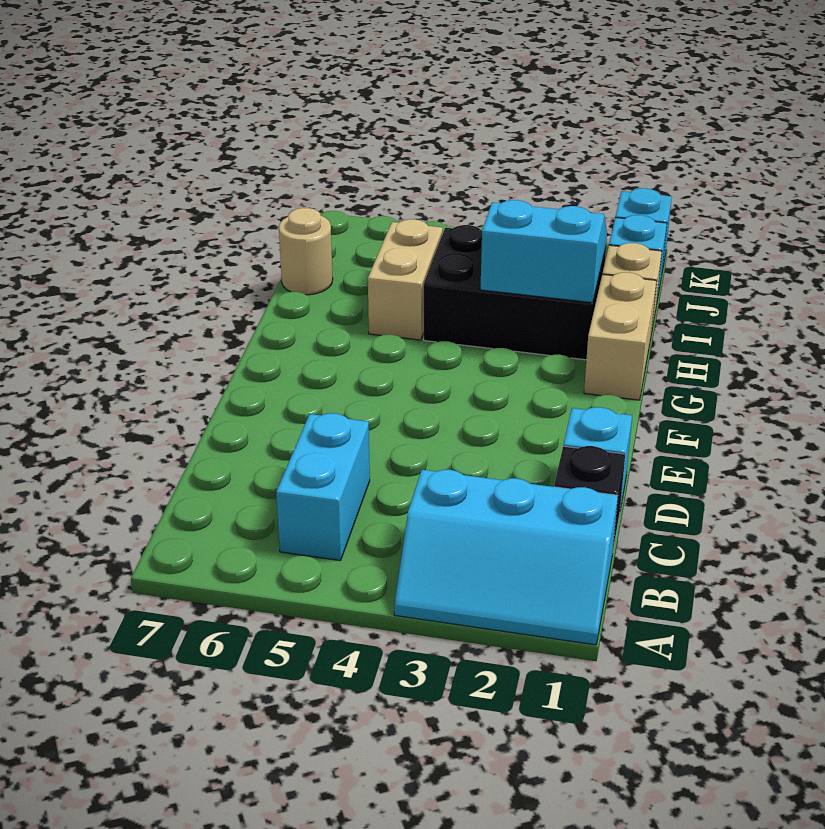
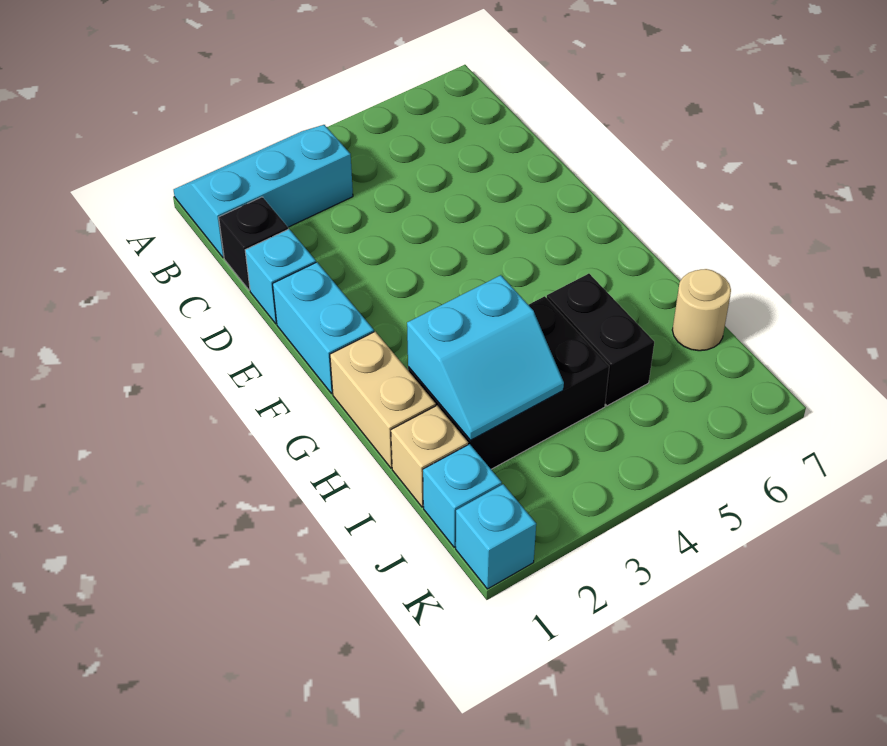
cyan 1x2 brick [276,413,370,561] -> cyan 1x2 brick moved to [273,262,374,393]
tan 1x2 brick [368,219,443,340] -> black 1x2 brick [547,274,654,406]

